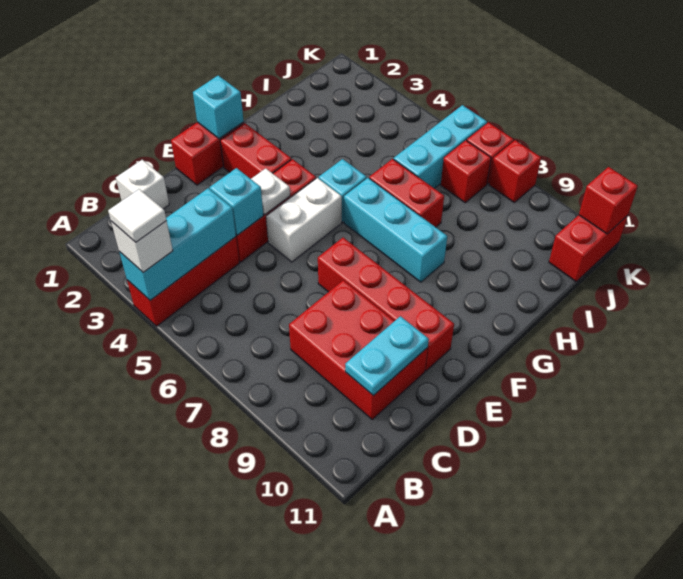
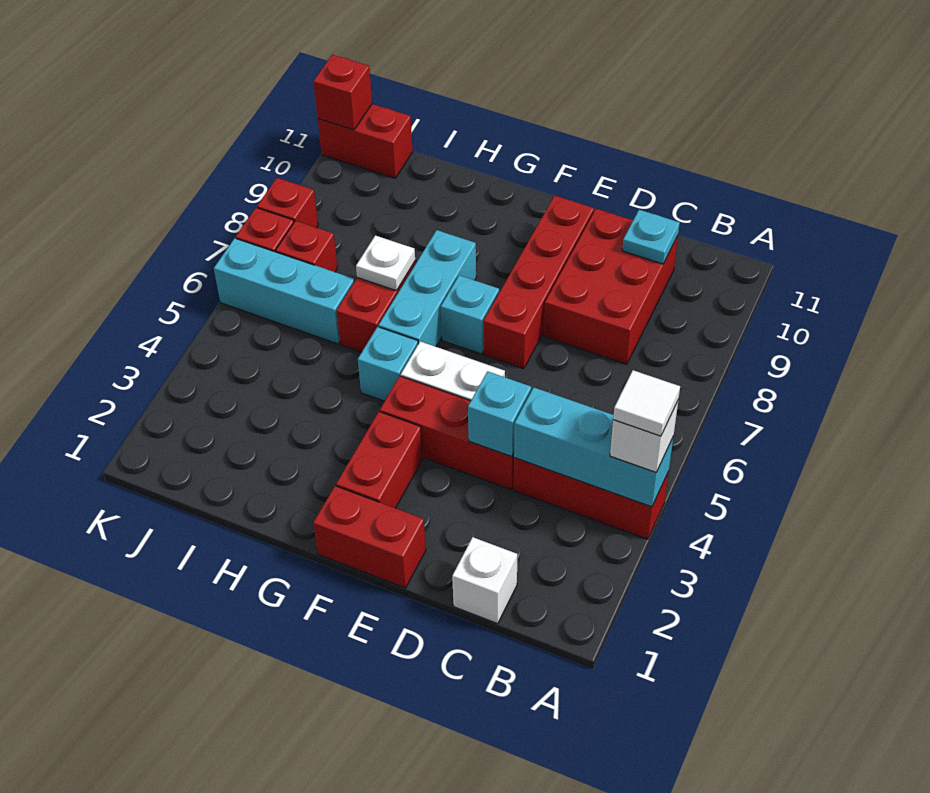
cyan 1x2 plate [345,316,429,396] -> cyan 1x1 plate [622,210,680,264]
white 1x1 plate [251,168,290,214] -> white 1x1 plate moved to [356,235,415,291]
cyan 1x1 brick [193,76,244,139] -> cyan 1x1 brick moved to [441,275,499,354]

